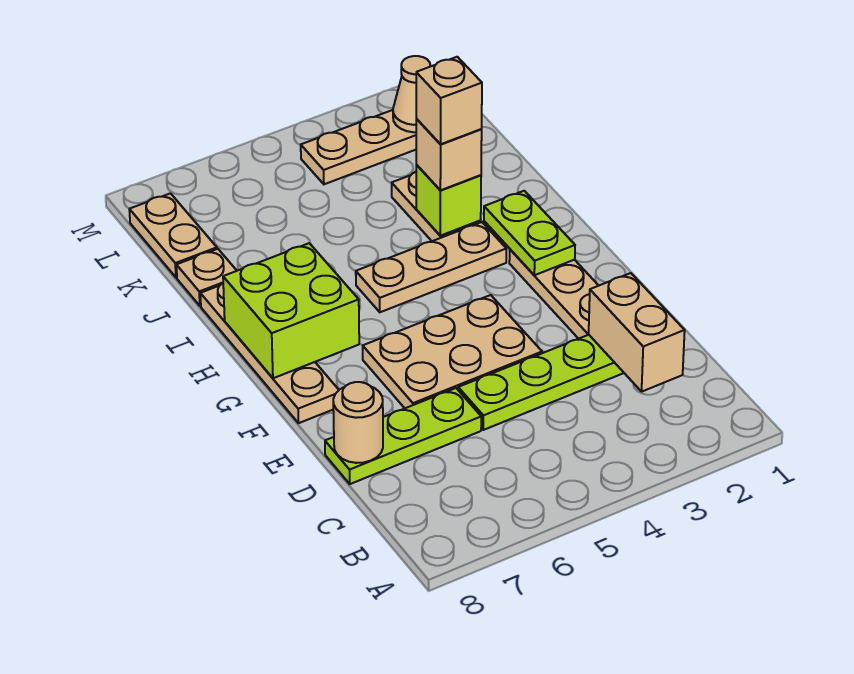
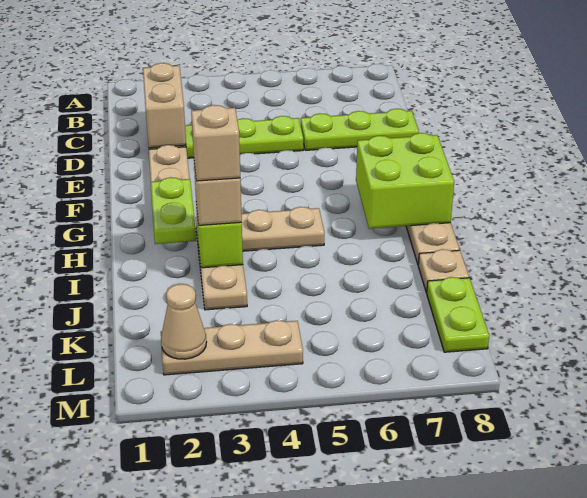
tan 1x1 round brick [333,382,383,463] -> none
tan 2x3 plate [363,295,542,408] -> none
tan 1x2 plate [129,193,217,277] -> lime 1x2 plate [427,277,489,352]

